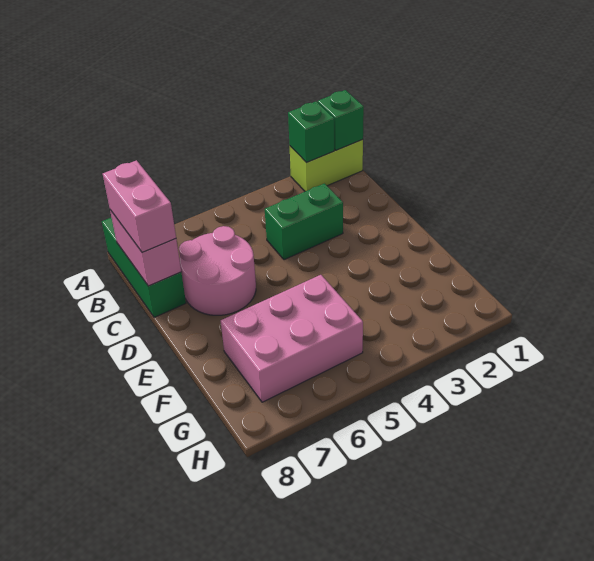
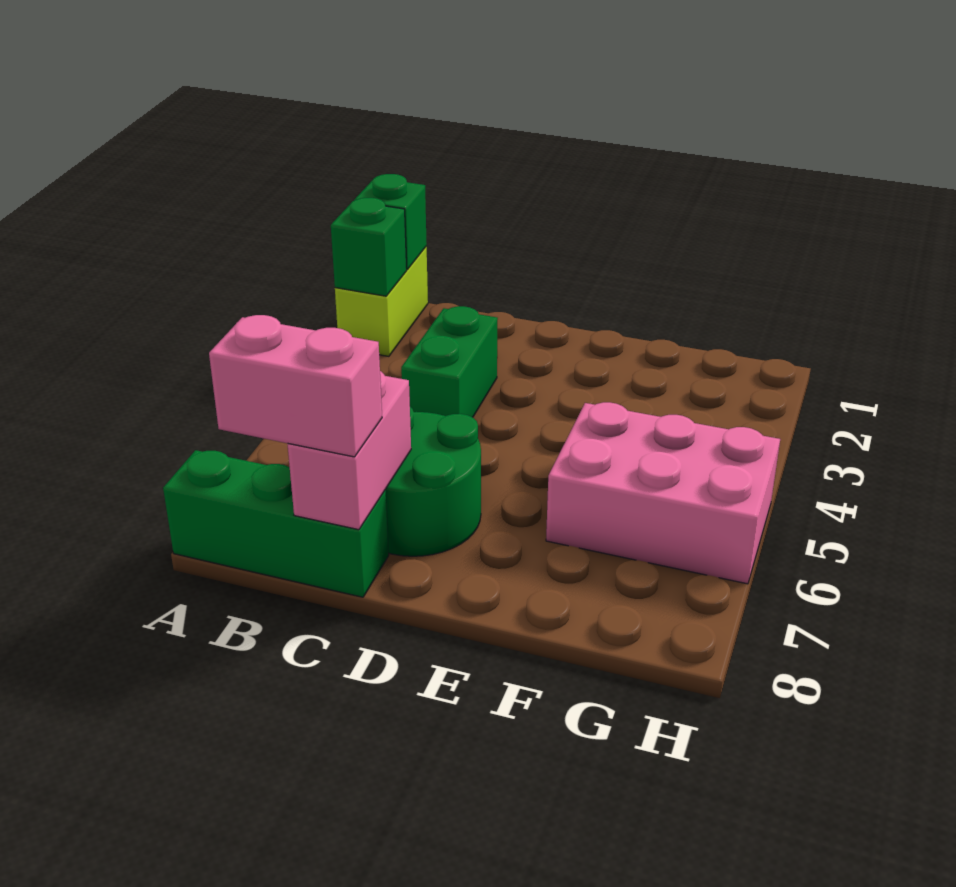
pink 1x2 brick [110,210,181,286] -> pink 1x2 brick turned to [287,371,411,530]
pink 2x2 round brick [179,226,256,315] -> green 2x2 round brick [385,407,481,556]
pink 2x3 brick [221,275,363,402] -> pink 2x3 brick turned to [546,402,780,584]

